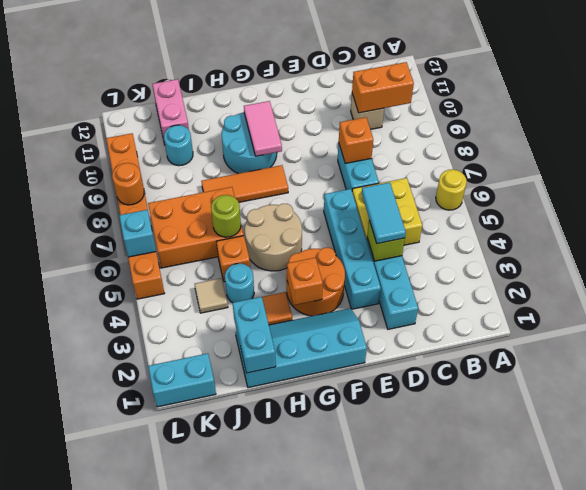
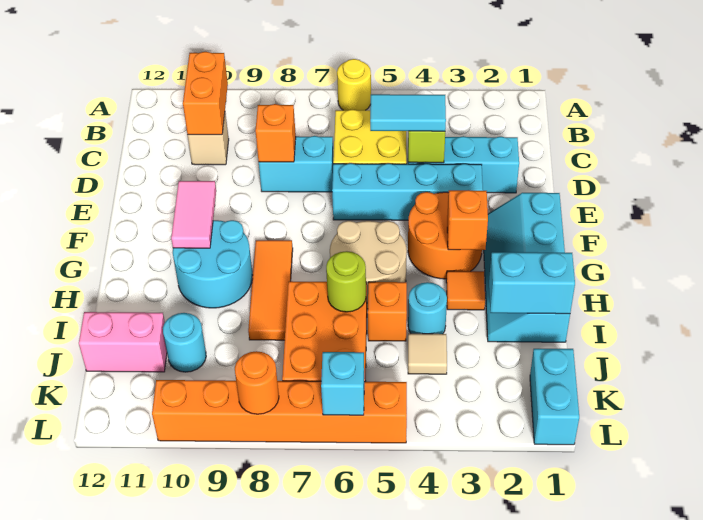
pink 1x2 tile [244,101,282,156] -> pink 1x2 tile turned to [171,181,216,248]

